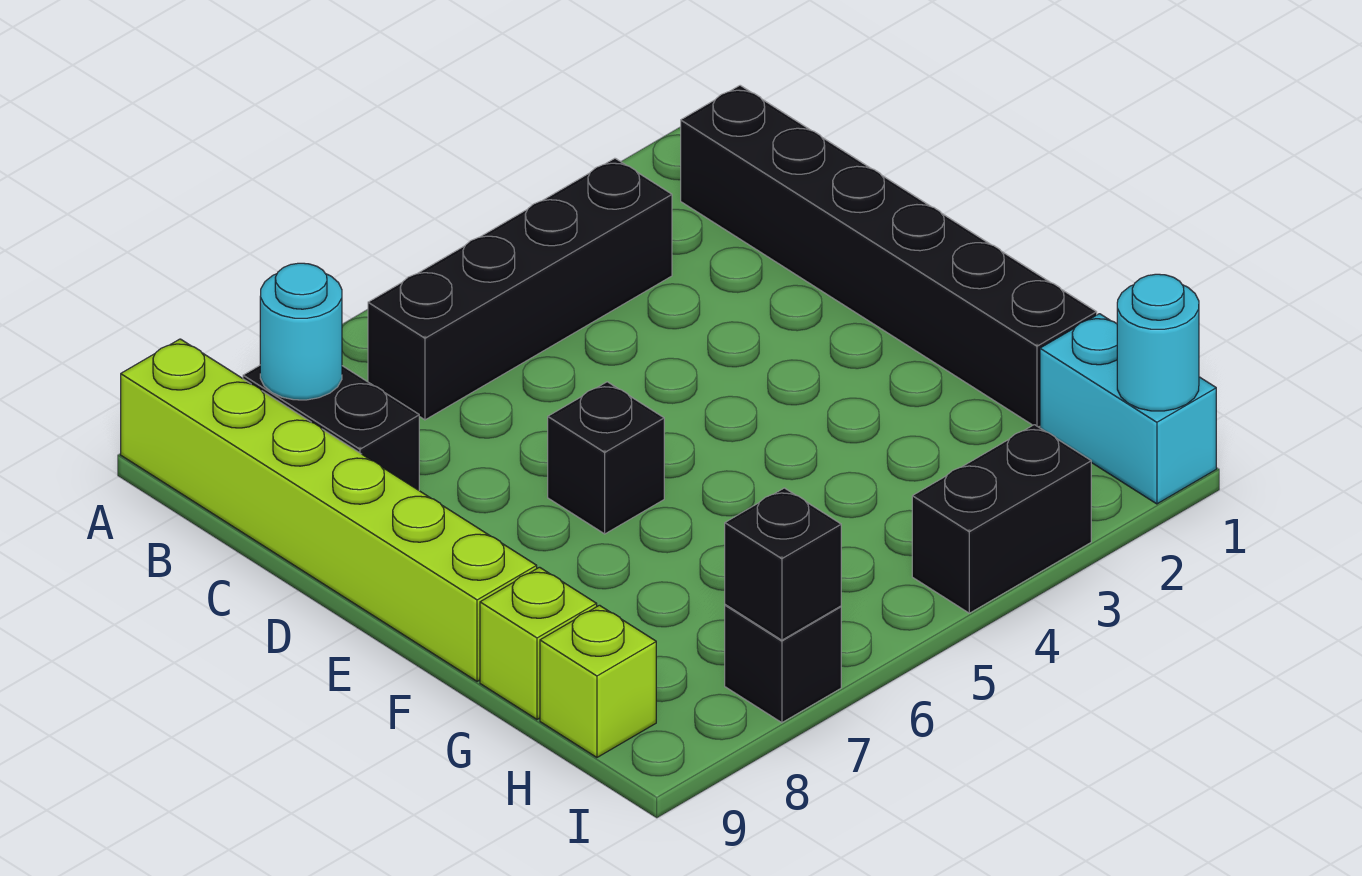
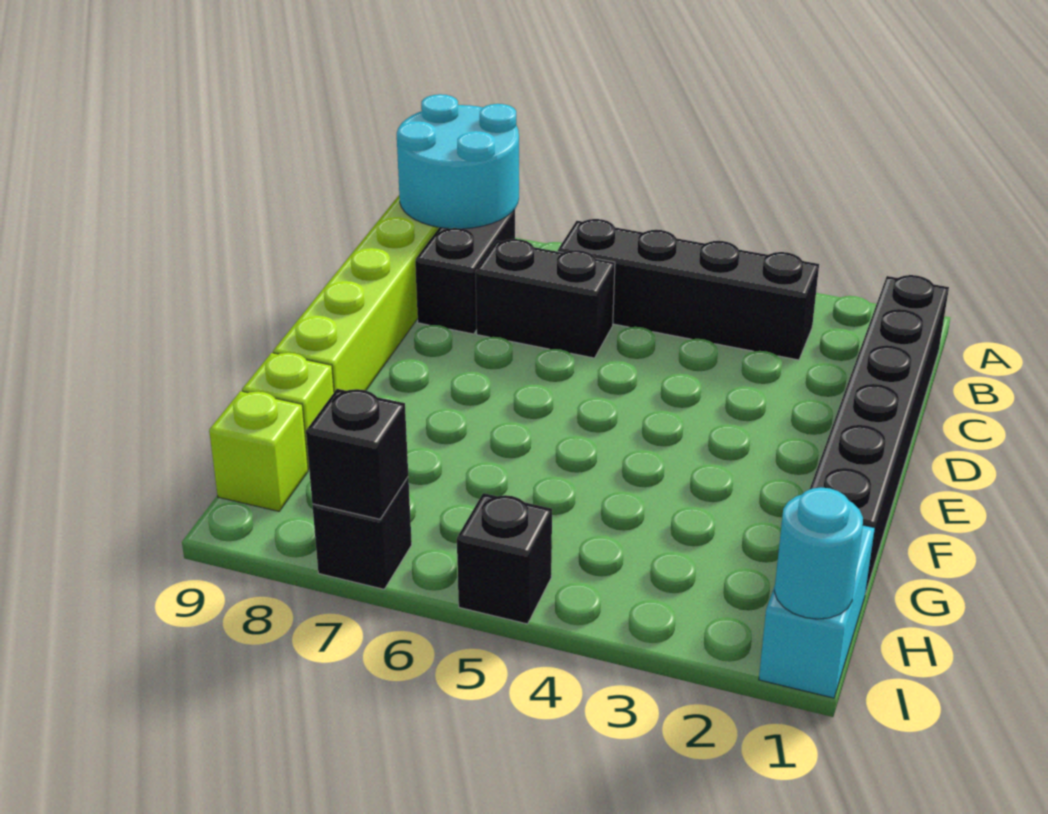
cyan 1x1 round brick [260,263,342,400] -> cyan 2x2 round brick [397,94,519,229]
black 1x1 brick [548,382,664,534] -> black 1x1 brick moved to [457,493,552,624]
black 1x2 brick [912,425,1091,613] -> black 1x2 brick moved to [475,239,615,358]

